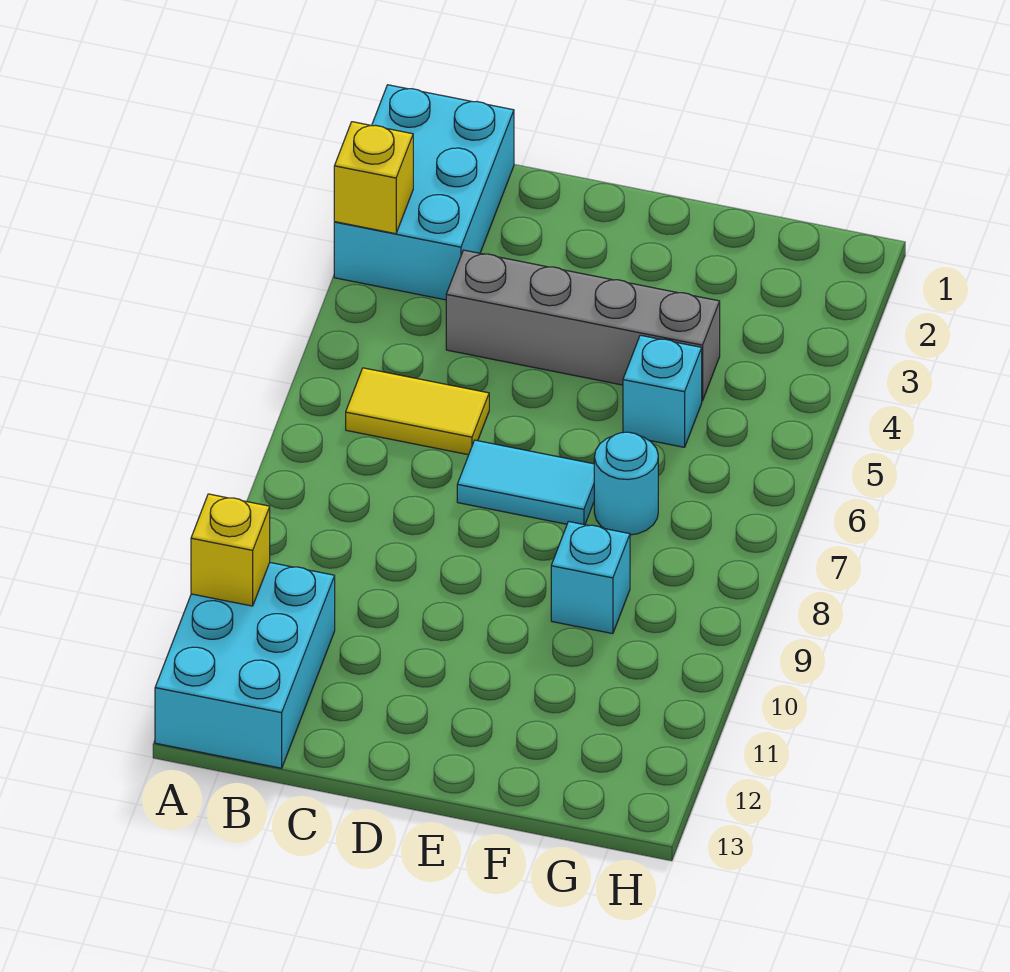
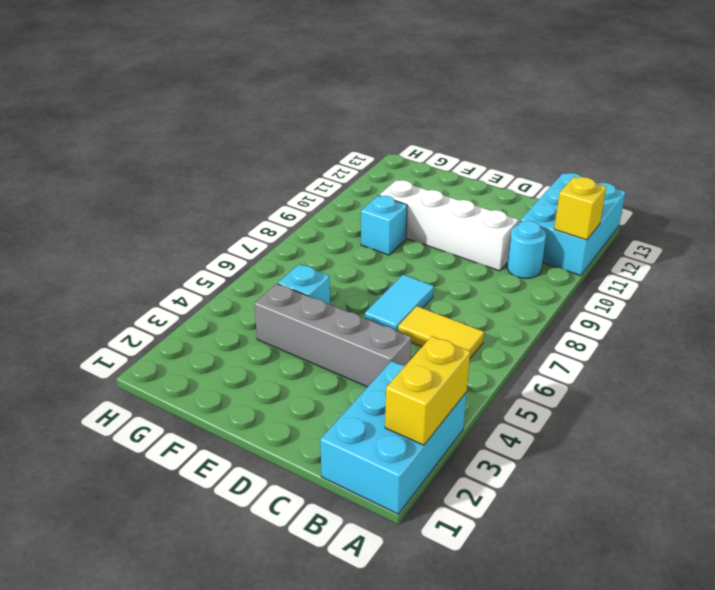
yellow 1x1 brick [334,122,413,234] -> yellow 1x2 brick [385,336,470,445]
none -> white 1x4 brick [379,180,518,271]
cyan 1x2 tile [457,440,594,525] -> cyan 1x2 tile turned to [365,275,434,331]
cyan 1x1 round brick [594,432,658,535] -> cyan 1x1 round brick moved to [507,221,546,278]

